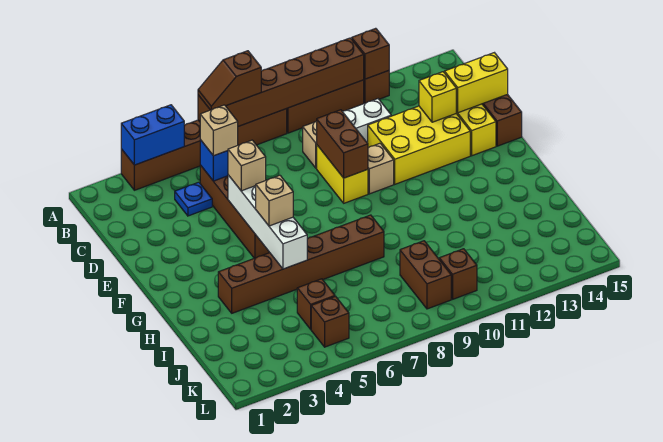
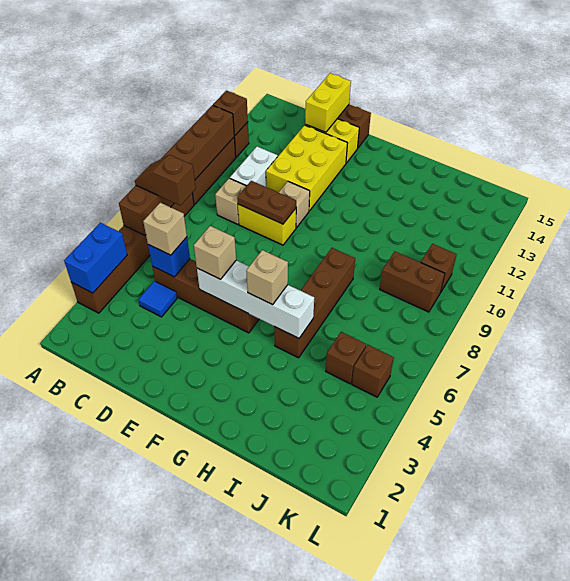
brown 1x2 slope [198,51,261,110] -> brown 1x2 slope turned to [135,155,196,205]
blue 1x1 plate [175,182,212,216] -> blue 1x1 tile [139,281,177,317]
brown 1x2 brick [317,110,368,178] -> brown 1x2 plate [237,181,296,224]
yellow 1x1 brick [419,72,456,122] -> none
brown 1x6 brick [218,215,384,313] -> brown 1x4 brick [274,248,355,358]

